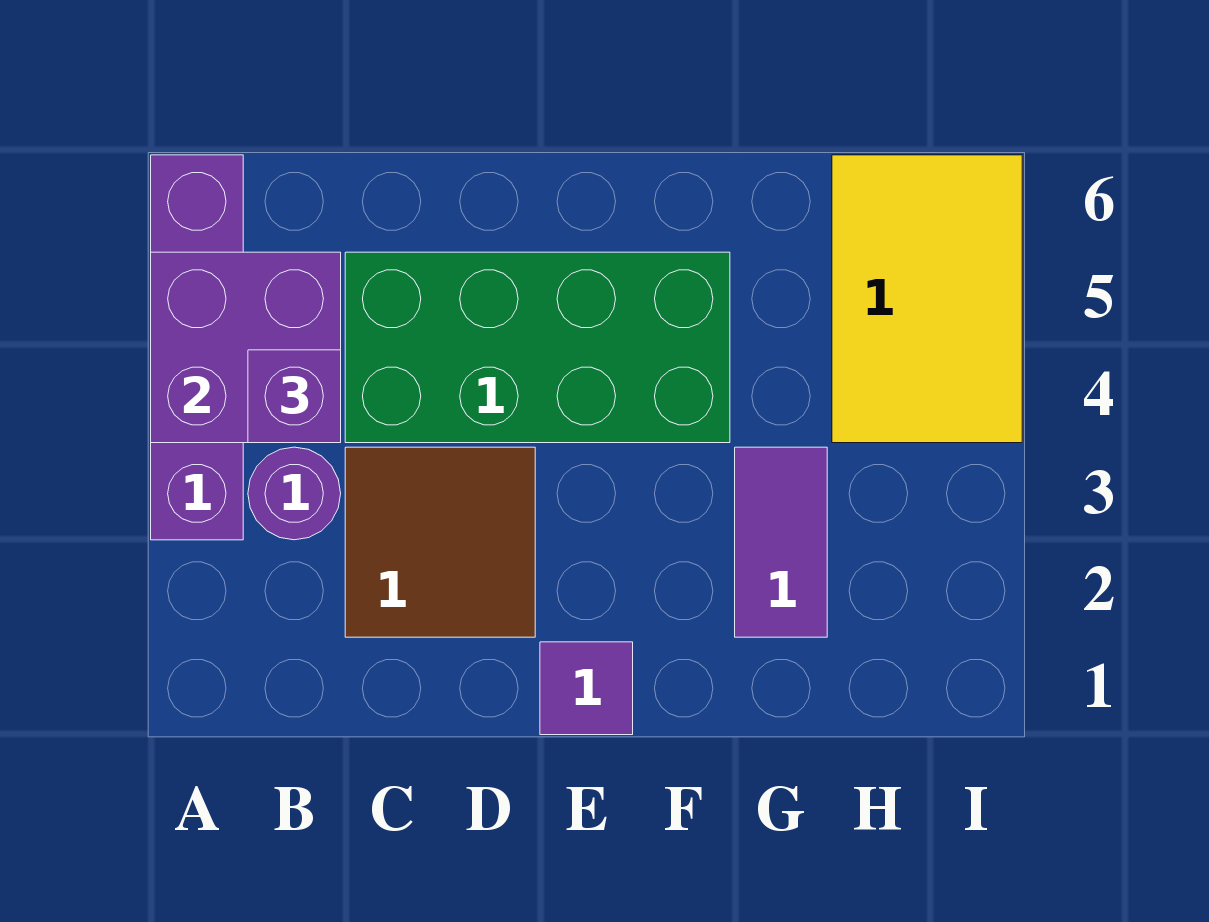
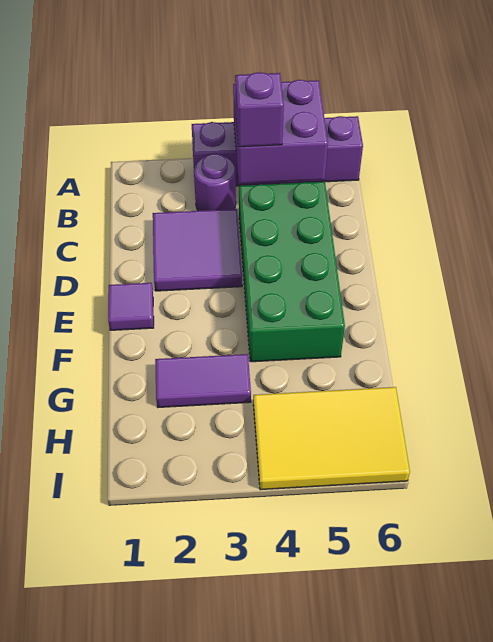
brown 2x2 tile [345,447,535,637] -> purple 2x2 tile [153,209,242,291]

